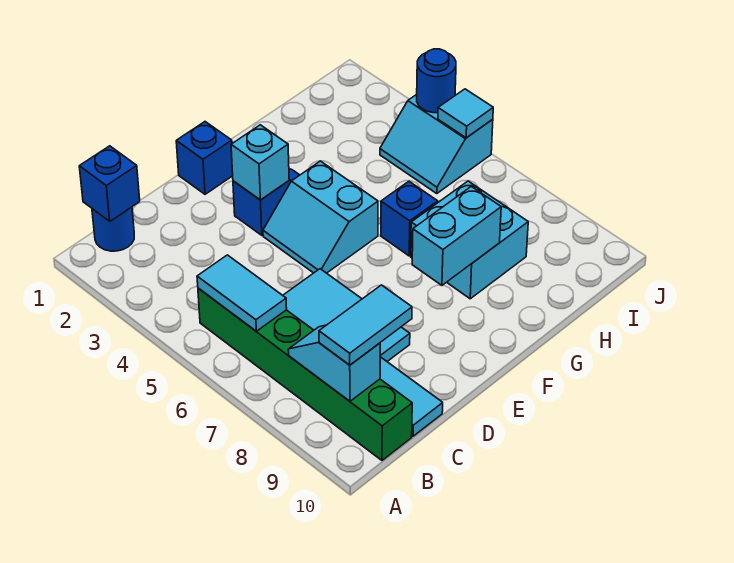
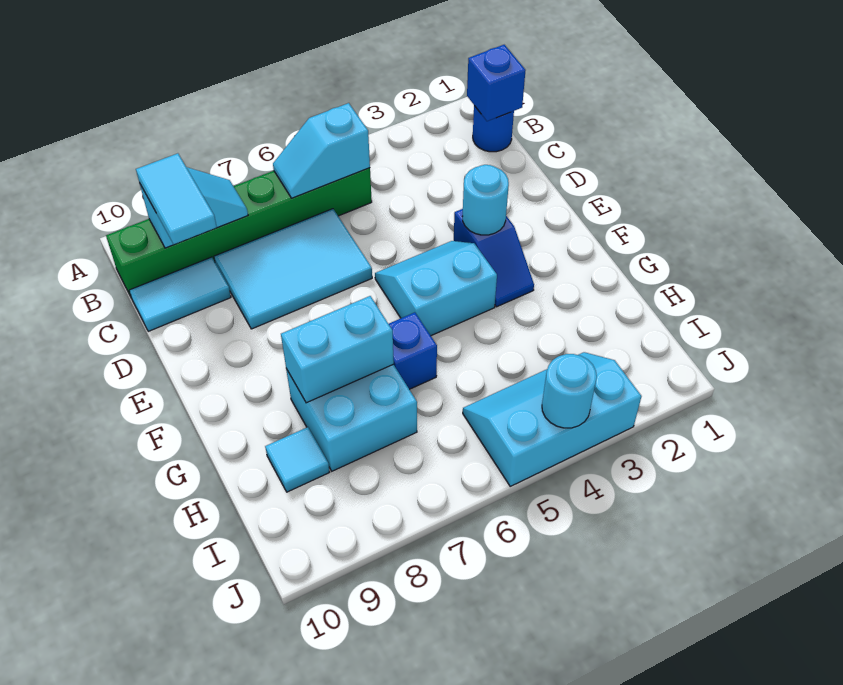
cyan 1x2 tile [197,255,287,331] -> cyan 1x2 slope [273,103,370,198]
blue 1x1 brick [176,122,233,194] -> none
cyan 1x1 brick [231,125,289,200] -> cyan 1x1 round brick [462,165,509,235]
cyan 1x2 brick [412,187,501,285] -> cyan 1x2 brick turned to [281,296,394,403]
cyan 2x2 slope [380,95,493,194] -> cyan 2x3 slope [463,352,642,486]
blue 1x1 round brick [417,49,456,113] -> cyan 1x1 round brick [542,354,597,428]
cyan 1x1 tile [438,89,493,138] -> cyan 1x1 tile moved to [265,427,329,492]

